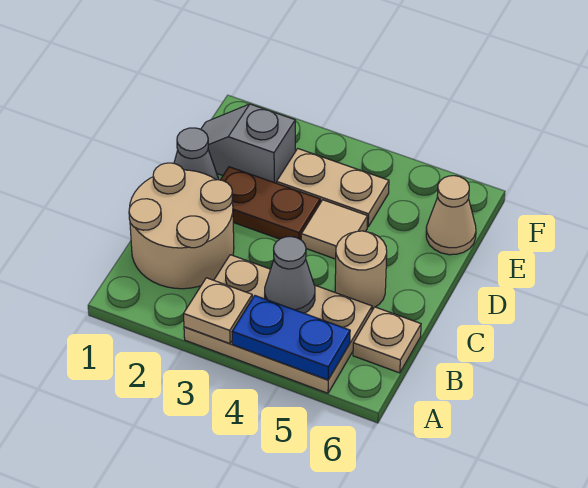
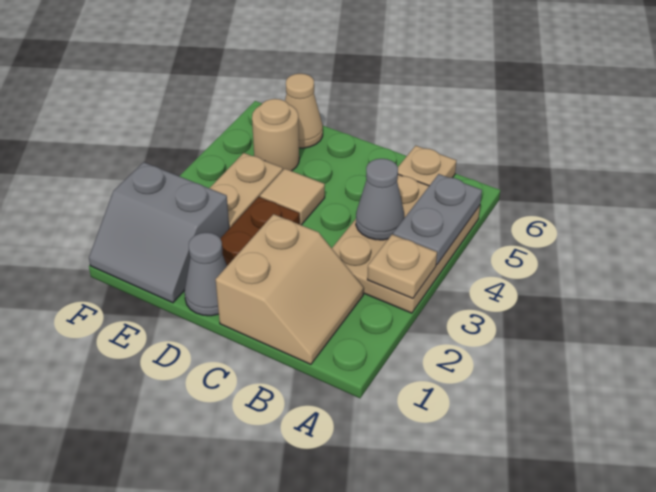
blue 1x2 plate [232,296,350,380] -> grey 1x2 plate [393,174,482,265]
tan 2x2 round brick [129,163,234,289] -> tan 2x2 slope [216,214,364,364]
tan 1x1 round brick [335,231,387,308] -> tan 1x1 round brick moved to [252,99,299,171]
grey 1x2 slope [201,104,295,183] -> grey 2x2 slope [89,162,229,303]

